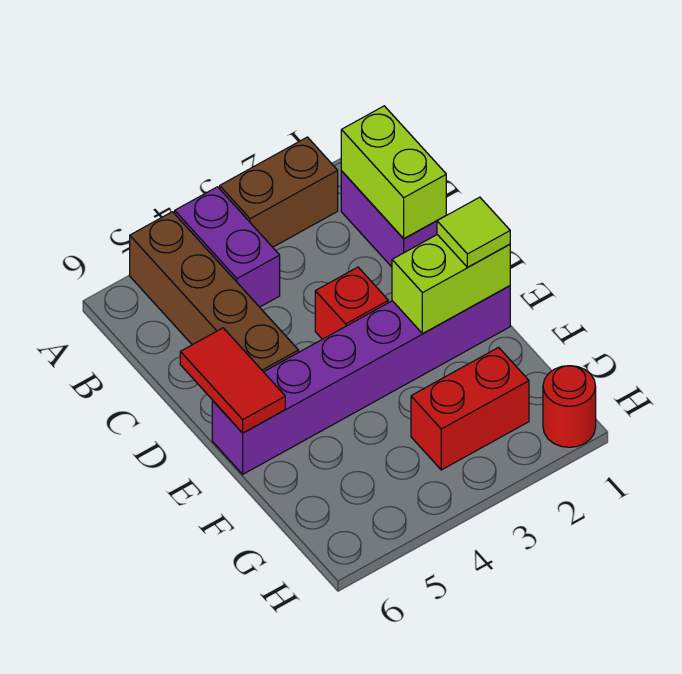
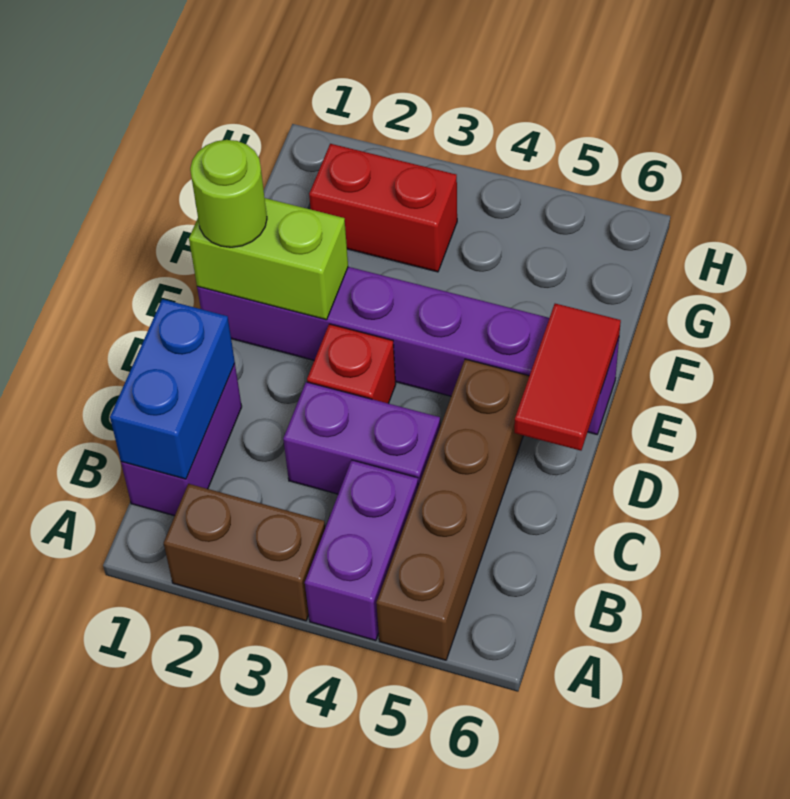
lime 1x2 brick [341,106,446,239] -> blue 1x2 brick [110,299,235,479]
none -> purple 1x2 brick [283,382,440,494]
lime 1x1 tile [437,197,510,267] -> lime 1x1 round brick [190,140,267,247]
red 1x1 round brick [543,366,596,447] -> none

